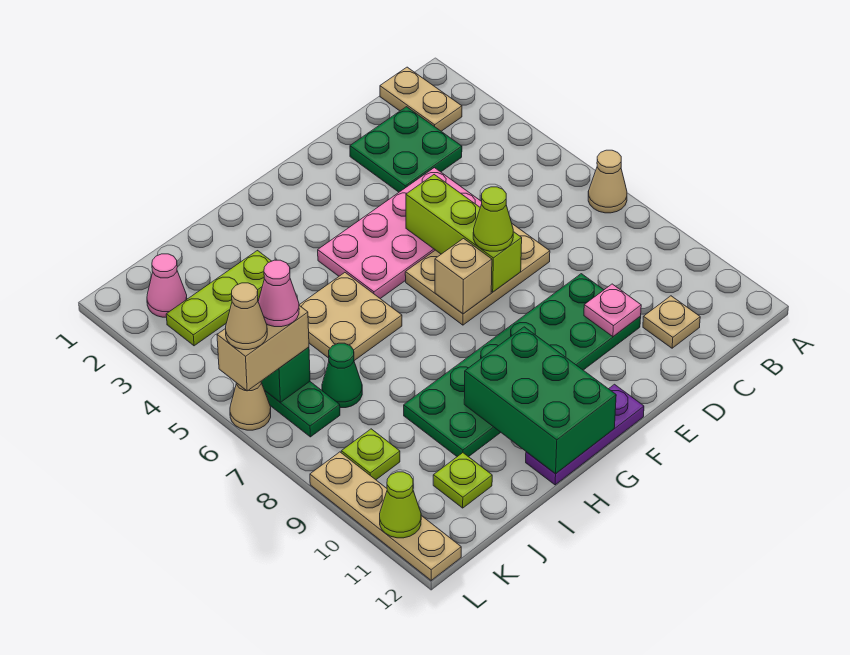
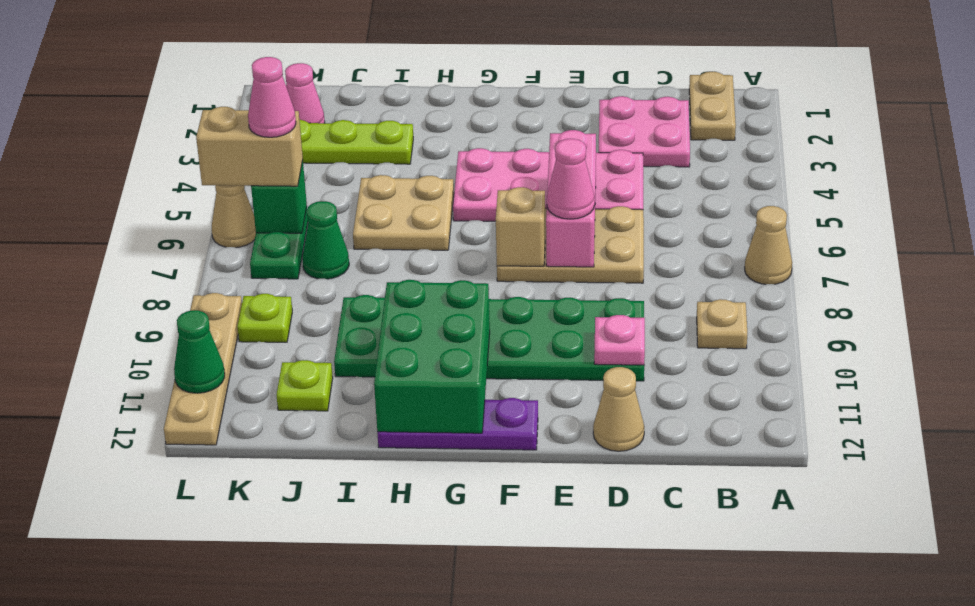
green 2x2 plate [350,107,462,192] -> pink 2x2 plate [598,96,690,167]
tan 1x1 plate [643,296,700,348] -> tan 1x1 plate moved to [697,299,747,349]
lime 1x3 brick [406,175,522,292] -> pink 1x3 brick [546,130,596,267]
lime 1x1 cone [473,187,513,251] -> pink 1x1 cone [547,139,595,219]
tan 1x1 cone [226,283,267,350] -> tan 1x1 cone moved to [593,367,644,451]
lime 1x1 cone [380,472,421,538] -> green 1x1 cone [174,310,225,393]

